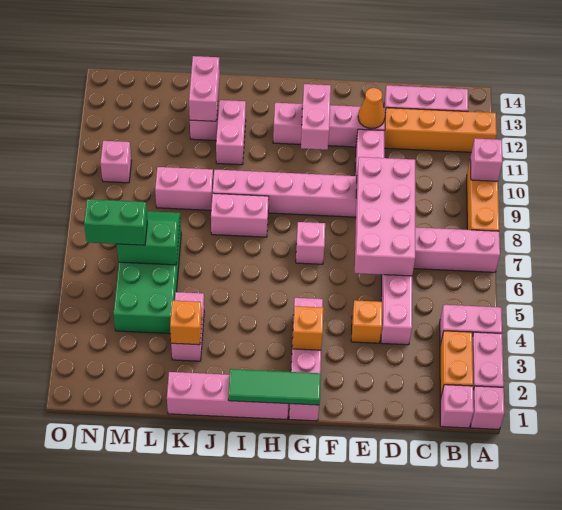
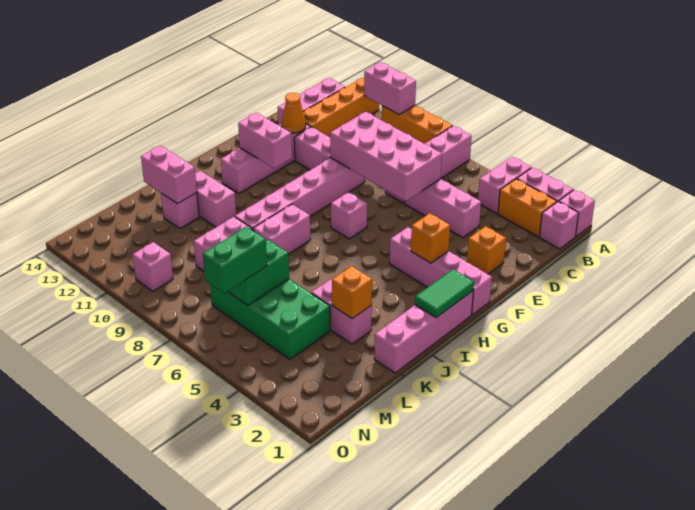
pink 1x1 brick [470,138,502,181] -> pink 1x2 brick [364,62,416,114]
orange 1x1 brick [351,300,382,343] -> orange 1x1 brick moved to [467,226,506,274]
green 1x3 tile [228,369,321,405] -> green 1x2 tile [415,269,474,318]

